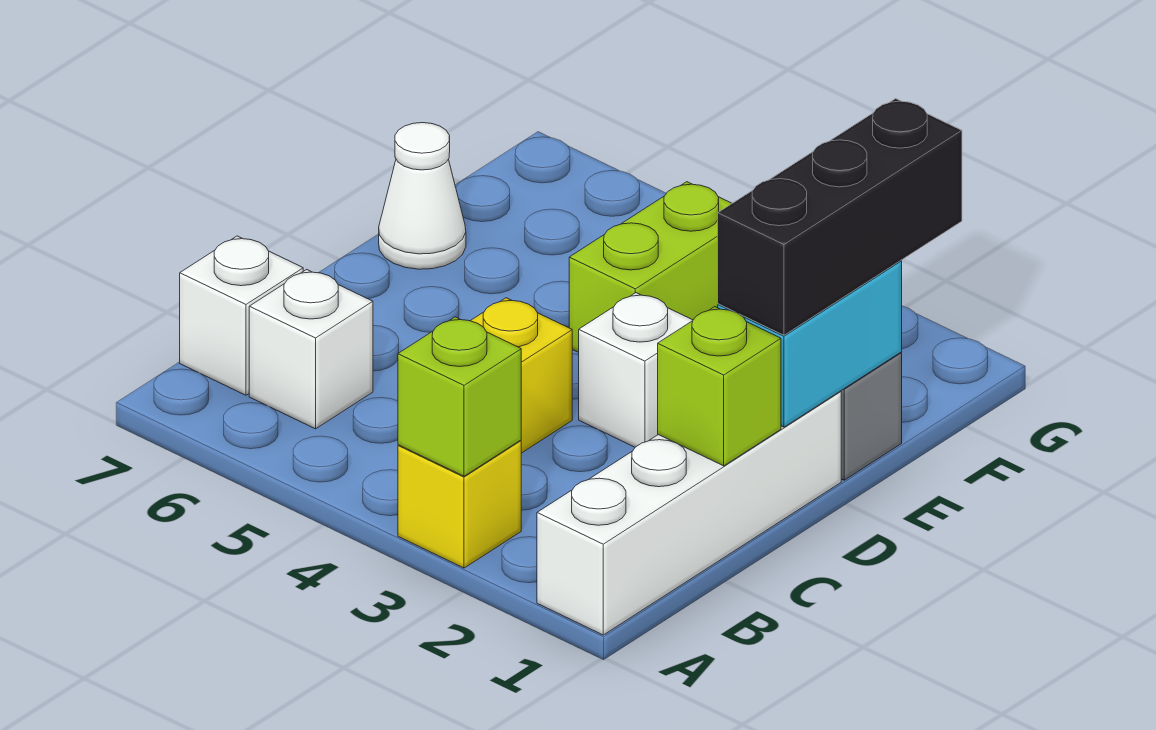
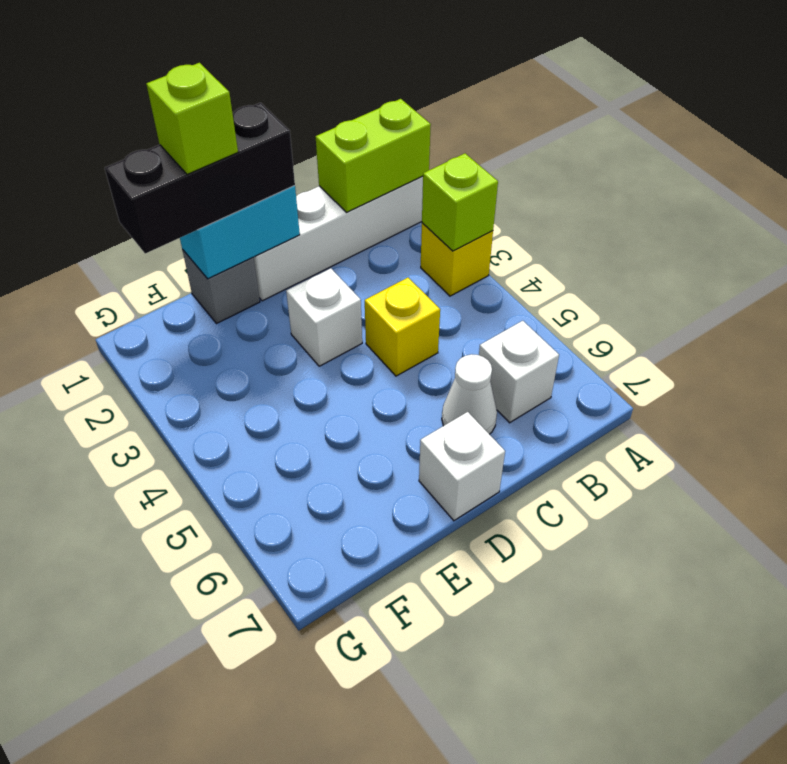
white 1x1 brick [180,236,303,395] -> white 1x1 brick moved to [419,412,505,521]
lime 1x1 brick [658,307,781,466] -> lime 1x1 brick moved to [146,63,238,175]
lime 1x2 brick [569,182,732,352] -> lime 1x2 brick moved to [316,99,431,213]
white 1x1 cone [379,123,466,269] -> white 1x1 cone moved to [442,354,497,434]

